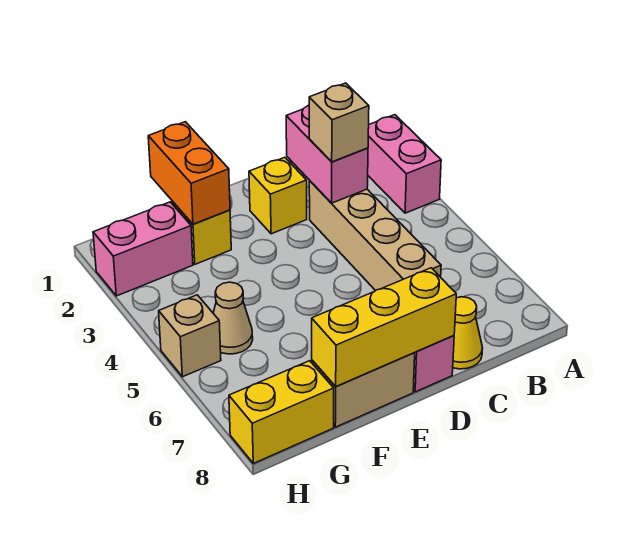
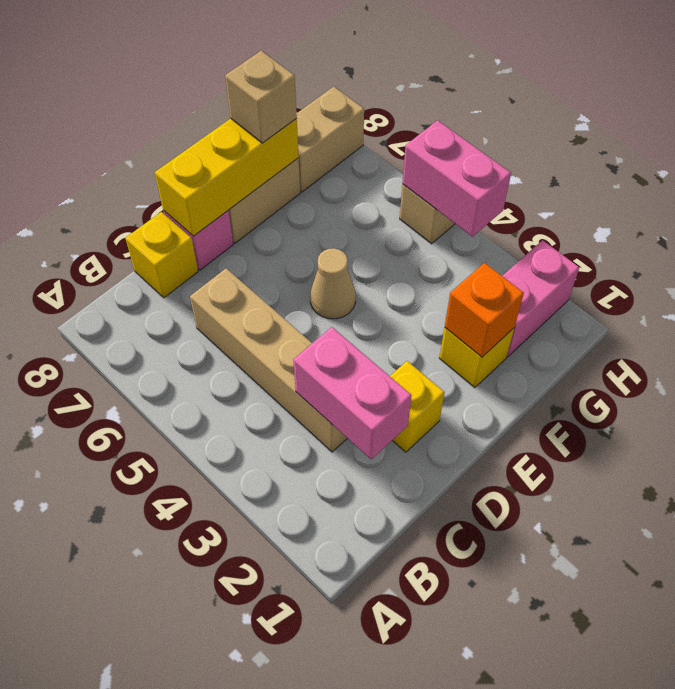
pink 1x2 brick [368,115,441,213] -> pink 1x2 brick moved to [402,120,511,237]
tan 1x1 brick [309,83,369,162] -> tan 1x1 brick moved to [225,51,297,143]
yellow 1x1 cone [453,297,483,369] -> yellow 1x1 brick [125,212,198,298]
orange 1x2 brick [148,122,230,224] -> orange 1x1 brick [445,263,524,357]
tan 1x1 cone [213,282,253,354] -> tan 1x1 cone moved to [310,248,356,319]
yellow 1x2 brick [229,361,334,463] -> tan 1x2 brick [296,87,364,192]

